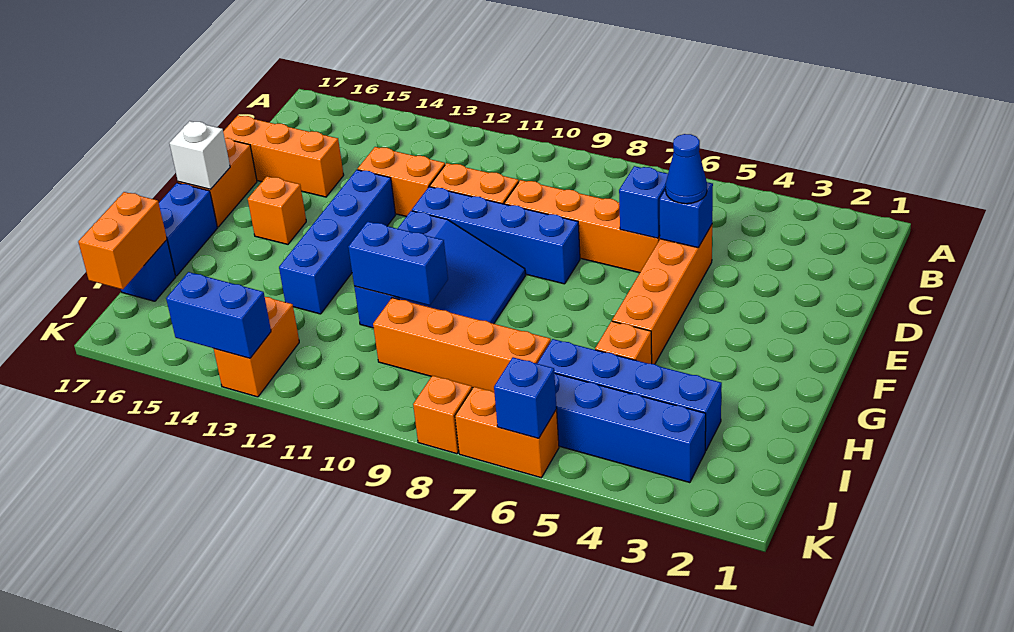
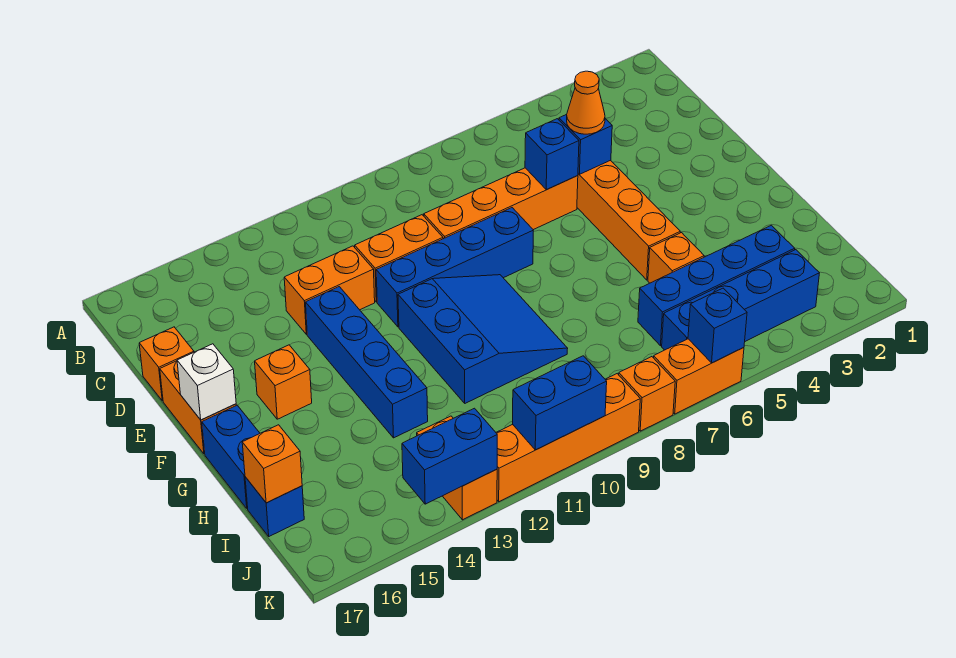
blue 1x1 cone [666,134,707,204] -> orange 1x1 cone [567,71,605,134]
orange 1x3 brick [223,115,344,197] -> orange 1x1 brick [139,327,194,401]
blue 1x2 brick [348,222,448,305] -> blue 1x2 brick moved to [513,356,607,450]
orange 1x4 brick [373,298,551,392] -> orange 1x4 brick moved to [496,374,640,502]
orange 1x2 brick [78,192,167,290] -> orange 1x1 brick [242,425,302,503]

